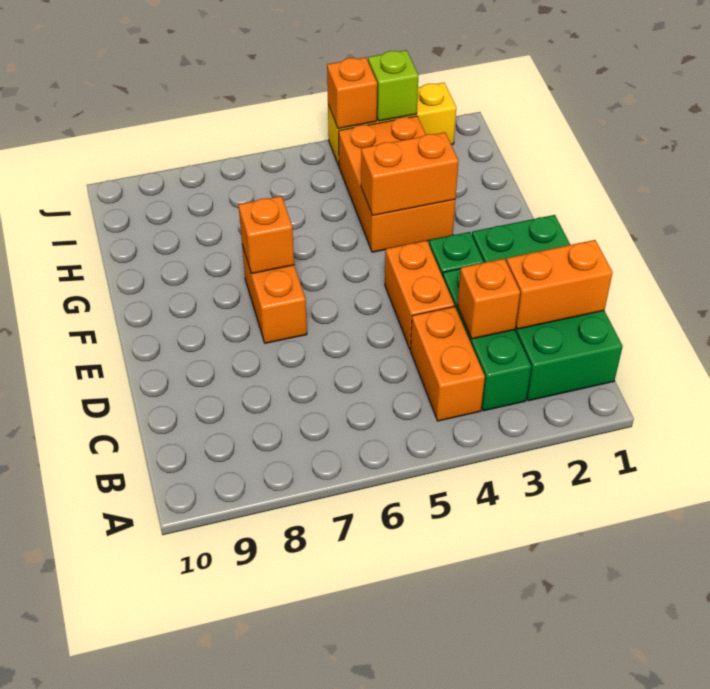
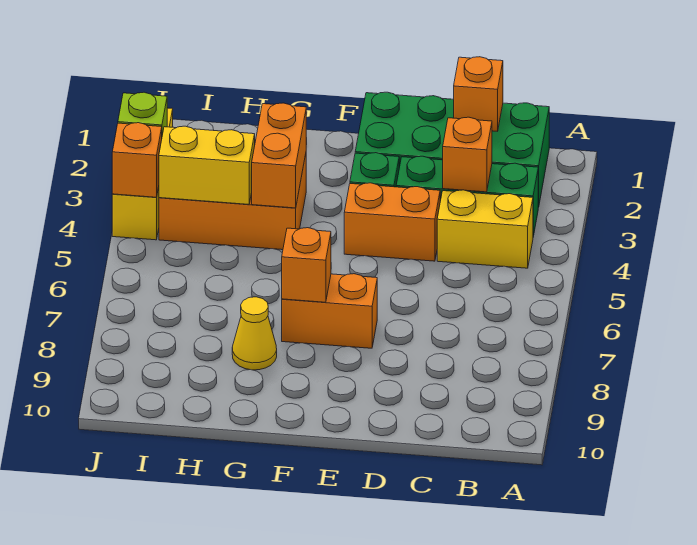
orange 1x2 brick [410,306,485,421] -> yellow 1x2 brick [437,190,533,268]
orange 1x2 brick [506,240,613,329] -> orange 1x1 brick [454,57,503,131]
none -> yellow 1x1 cone [232,297,277,370]
none -> yellow 1x2 brick [159,126,255,204]

